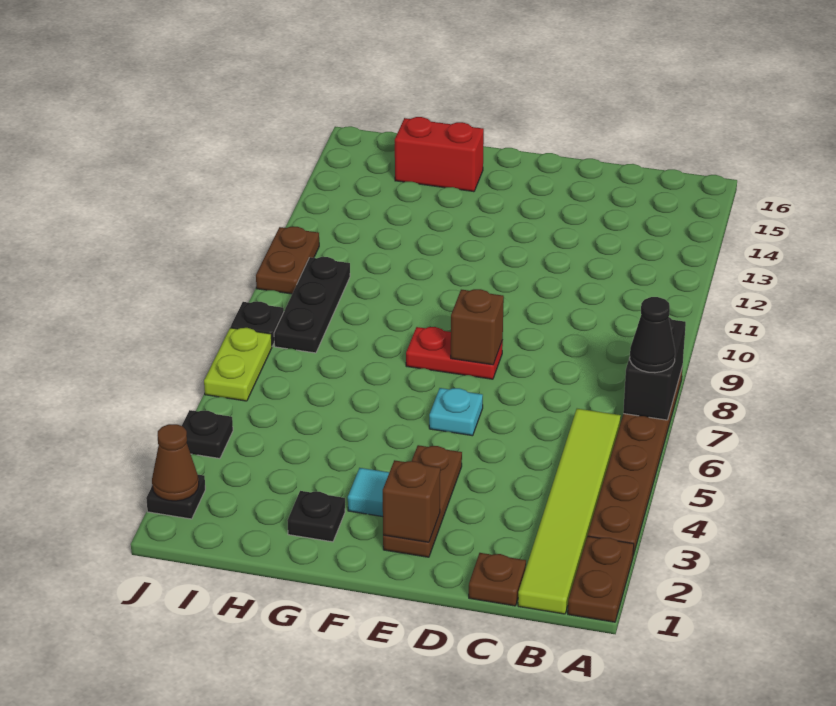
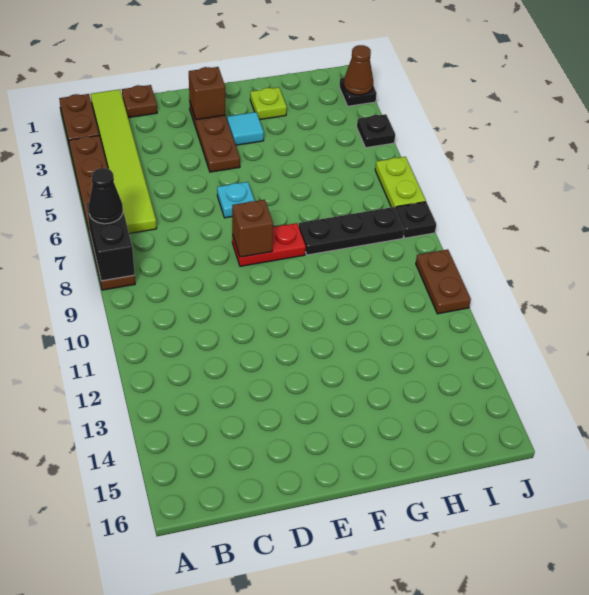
black 1x1 plate [287,491,345,542] -> lime 1x1 plate [250,87,287,120]
red 1x2 brick [395,117,484,192] -> none
black 1x3 plate [274,257,350,353] -> black 1x3 plate turned to [299,207,404,255]

